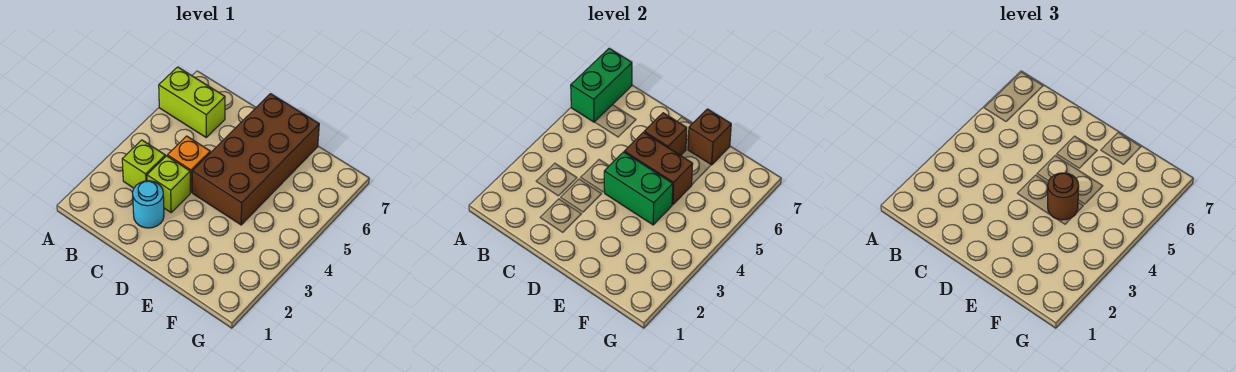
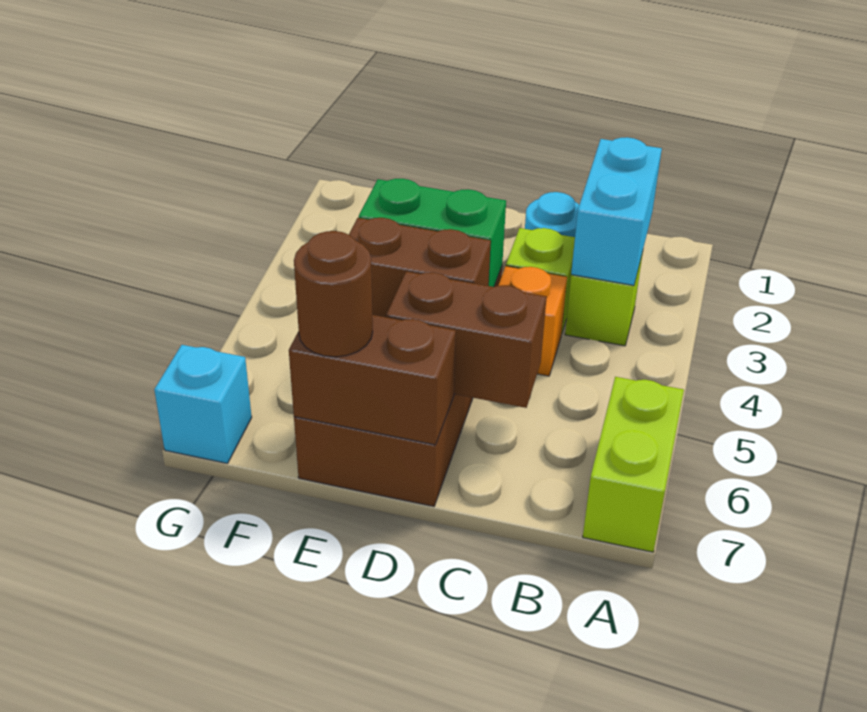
lime 1x2 brick [159,67,225,137] -> lime 1x2 brick turned to [583,377,684,552]
green 1x2 brick [571,48,632,122] -> none
none -> cyan 1x2 brick [571,137,662,285]
brown 1x1 brick [644,113,687,156] -> brown 1x2 brick [386,272,547,408]
brown 1x1 round brick [1048,173,1079,220] -> brown 1x1 round brick moved to [294,231,373,357]
brown 1x1 brick [688,109,731,165] -> brown 1x2 brick [289,315,456,445]
none -> cyan 1x1 brick [154,345,252,463]

